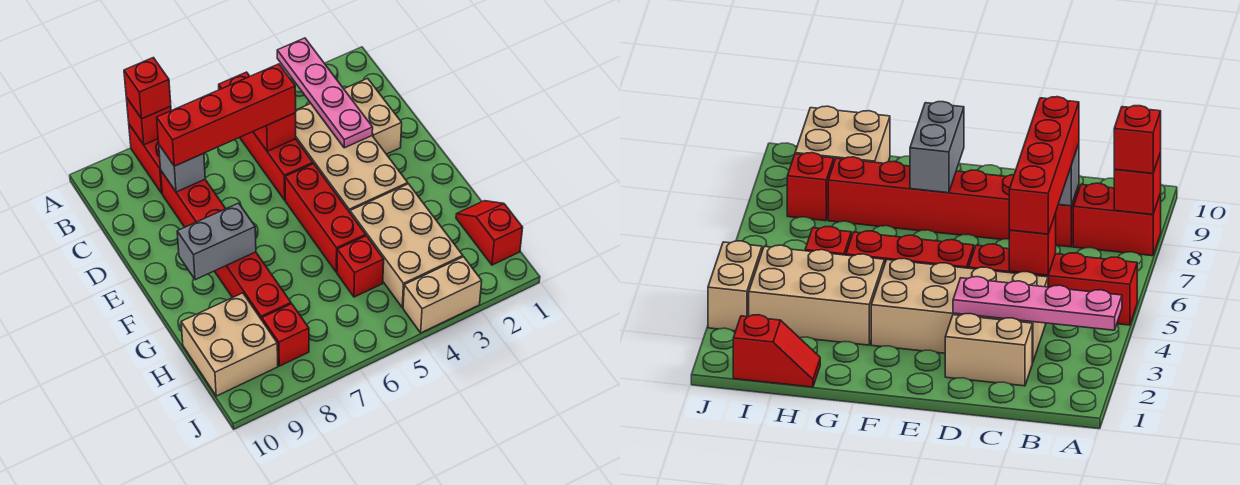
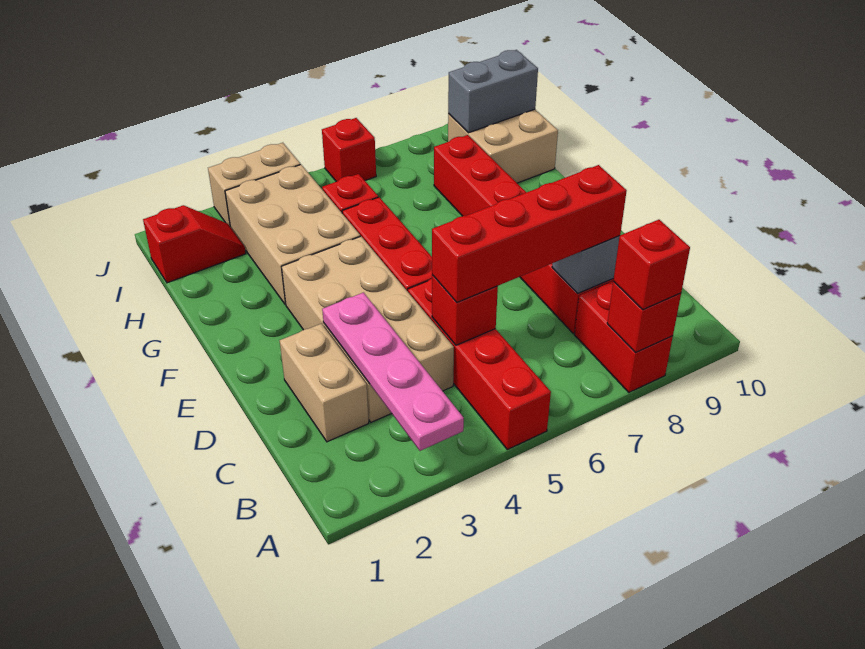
grey 1x2 brick [177,203,256,280] -> grey 1x2 brick moved to [448,50,538,133]
red 1x2 slope [456,201,523,265] -> red 1x2 slope turned to [143,205,246,283]
red 1x1 brick [262,304,309,366] -> red 1x1 brick moved to [322,118,376,182]

